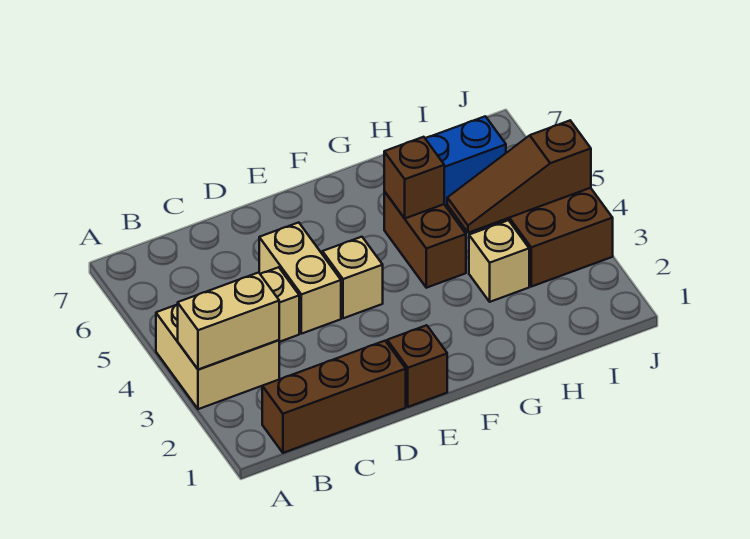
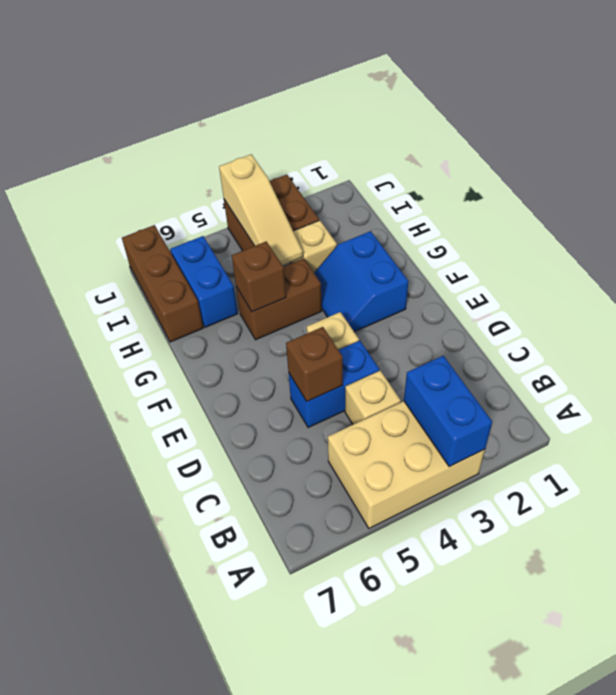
tan 2x2 brick [156,304,279,409] -> tan 2x3 brick [328,401,485,528]
tan 1x2 brick [178,272,279,370] -> blue 1x2 brick [404,356,492,467]
brown 1x3 brick [262,341,406,453] -> brown 1x3 brick moved to [122,225,203,342]
tan 1x2 brick [259,222,341,334] -> blue 1x2 brick [289,341,379,428]
brown 1x1 brick [387,325,447,407] -> brown 1x1 brick moved to [286,327,343,401]
none -> blue 2x2 slope [314,231,408,332]
brown 1x3 slope [447,121,591,233] -> tan 1x3 slope [219,154,303,265]

